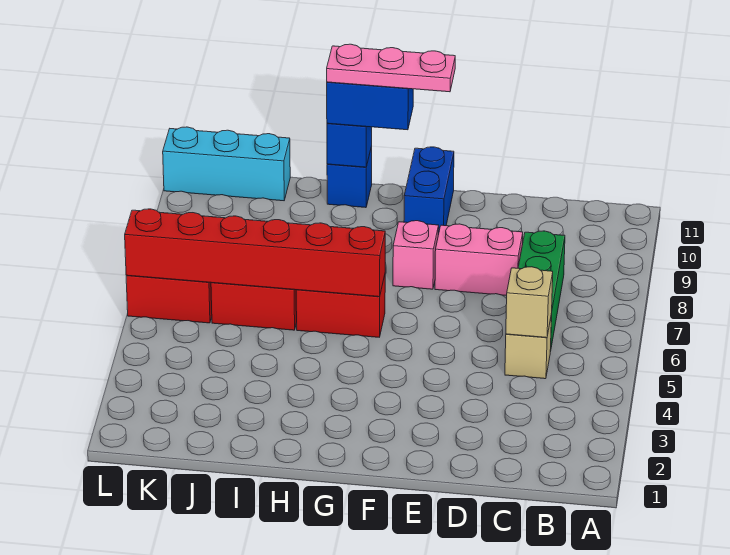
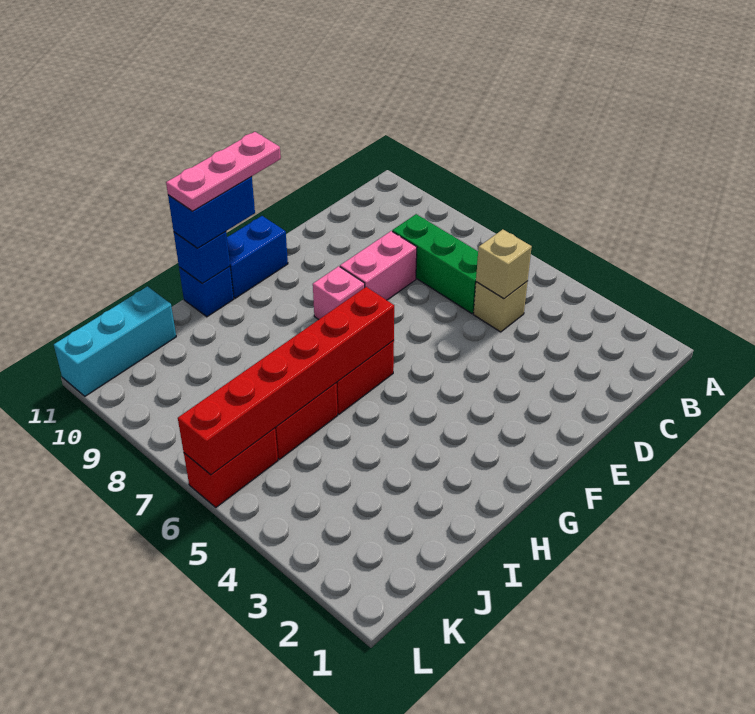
blue 1x2 brick [404,147,454,235] -> blue 1x2 brick turned to [227,216,288,298]

